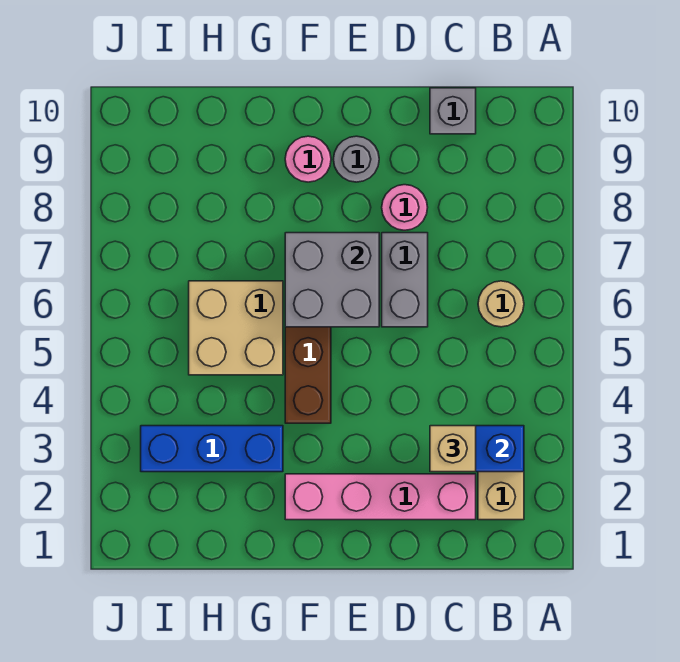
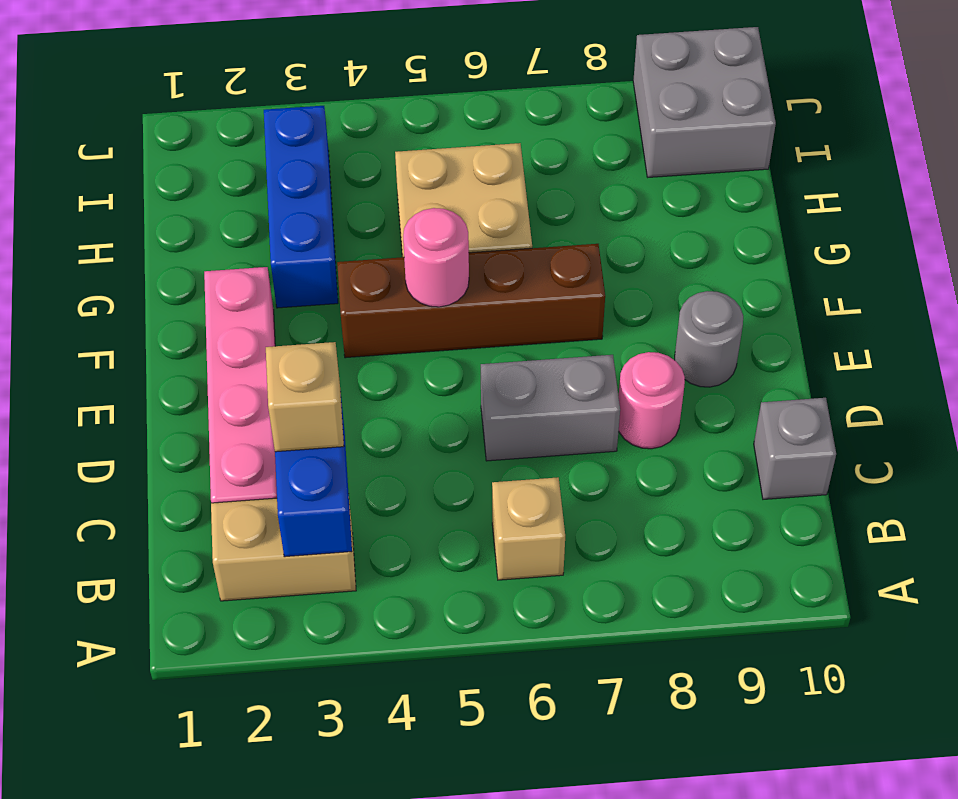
tan 1x1 round brick [478,281,524,327] -> tan 1x1 brick [492,477,565,580]
grey 2x2 brick [285,233,379,327] -> grey 2x2 brick moved to [633,27,776,177]
pink 1x1 round brick [285,136,331,182] -> pink 1x1 round brick moved to [403,208,469,307]

